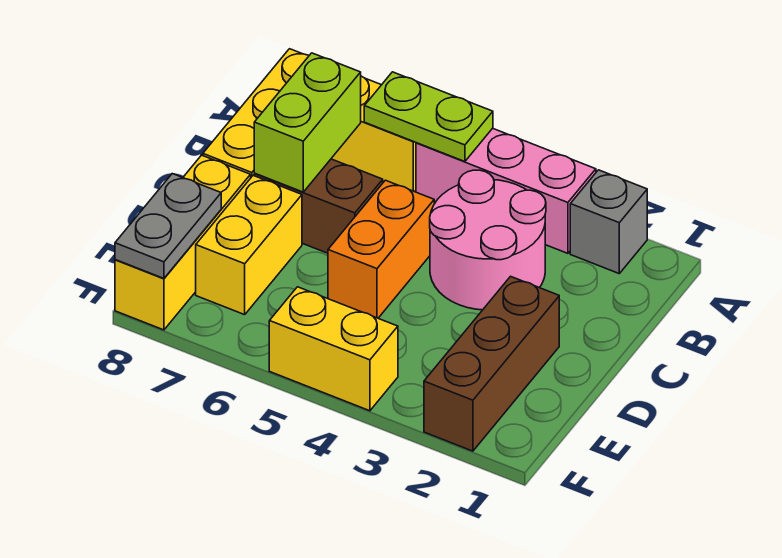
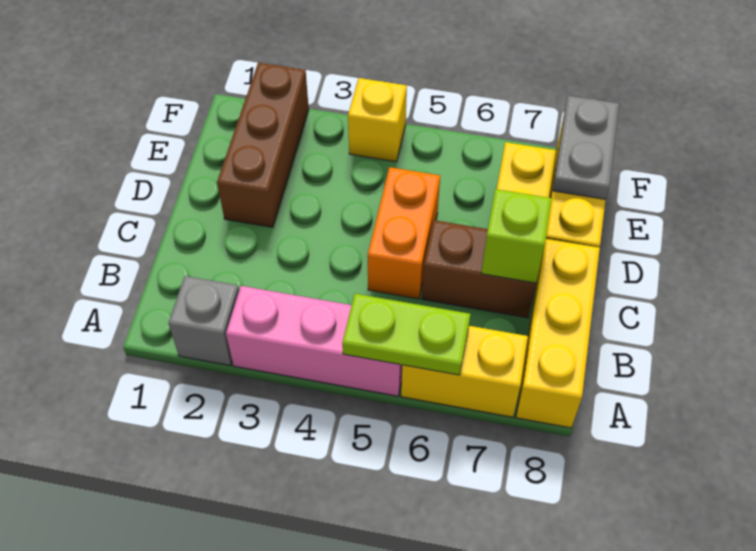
pink 2x2 round brick [430,170,546,310] -> none
lime 1x2 brick [254,53,361,192] -> lime 1x1 brick [481,189,552,283]
yellow 1x2 brick [269,287,398,411] -> yellow 1x1 brick [348,78,407,162]

